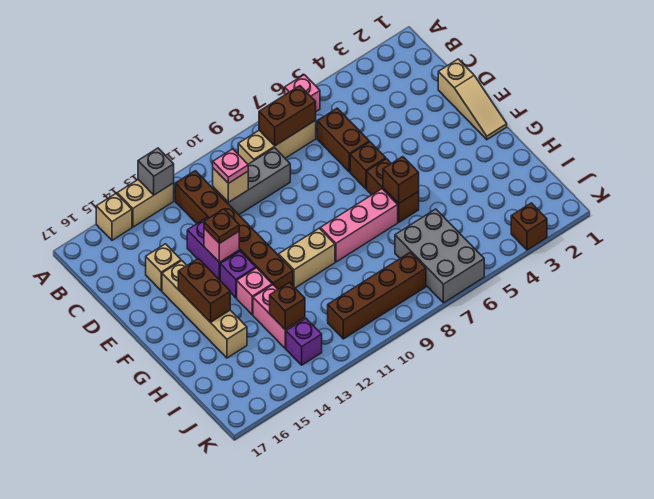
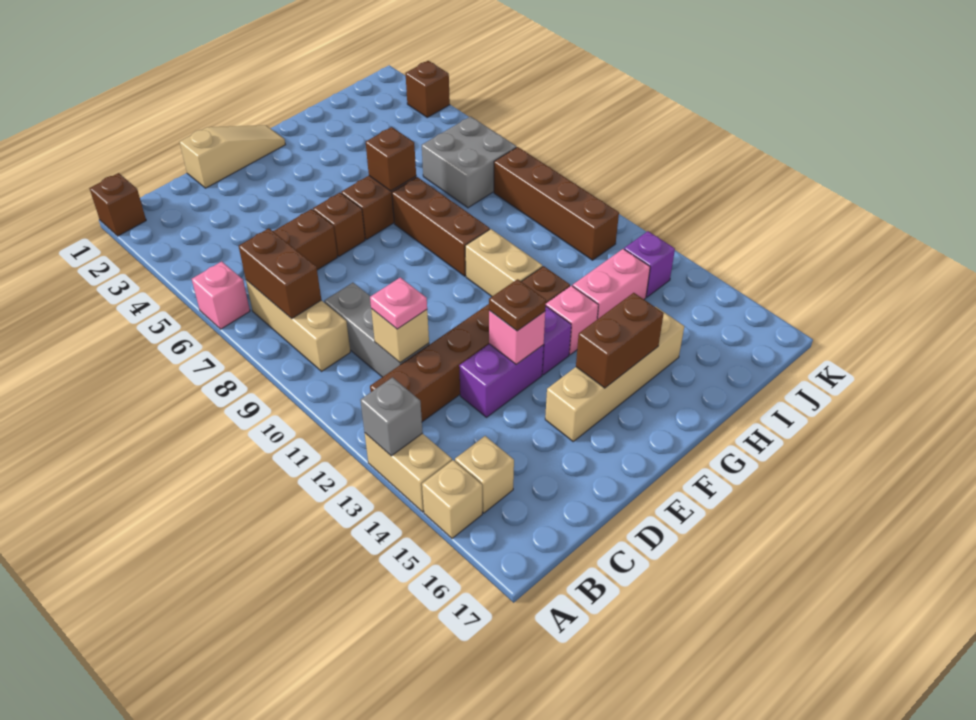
tan 1x1 brick [146,244,181,291] -> tan 1x1 brick moved to [455,436,514,513]
pink 1x3 brick [320,189,398,262] -> brown 1x3 brick [392,177,490,276]
grey 2x3 brick [395,209,484,303] -> grey 2x2 brick [422,116,516,208]
brown 1x1 brick [270,283,305,330] -> brown 1x1 brick moved to [90,173,146,236]

